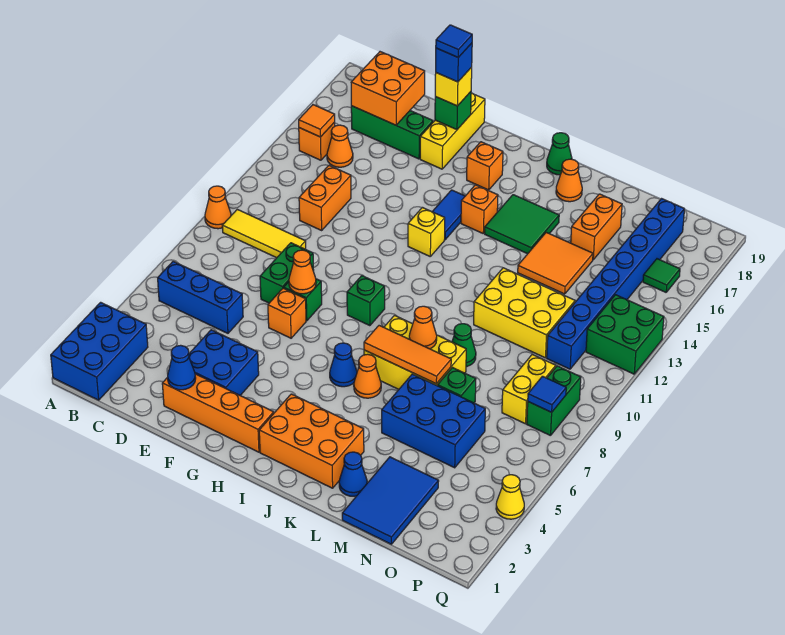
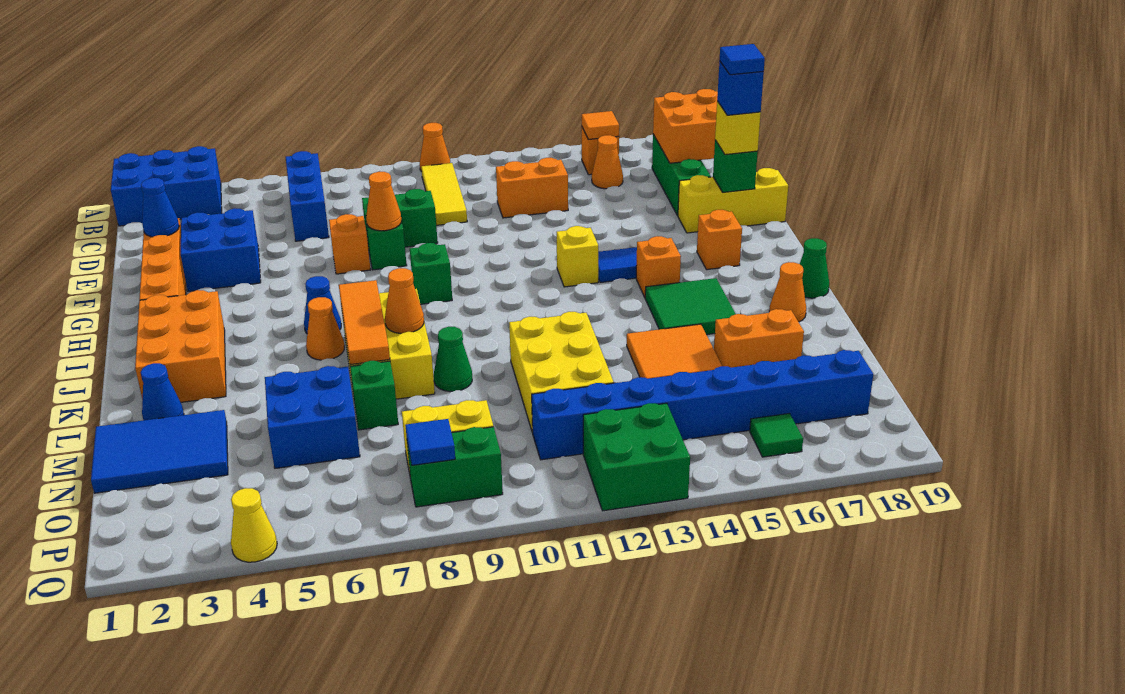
blue 2x3 brick [382,374,485,468] -> blue 2x2 brick [265,366,360,468]

